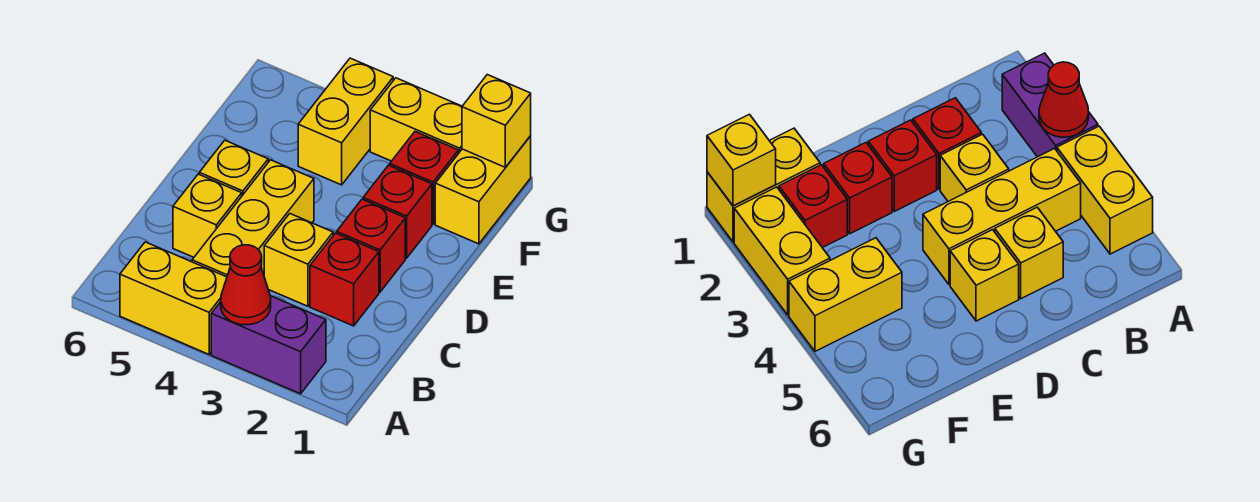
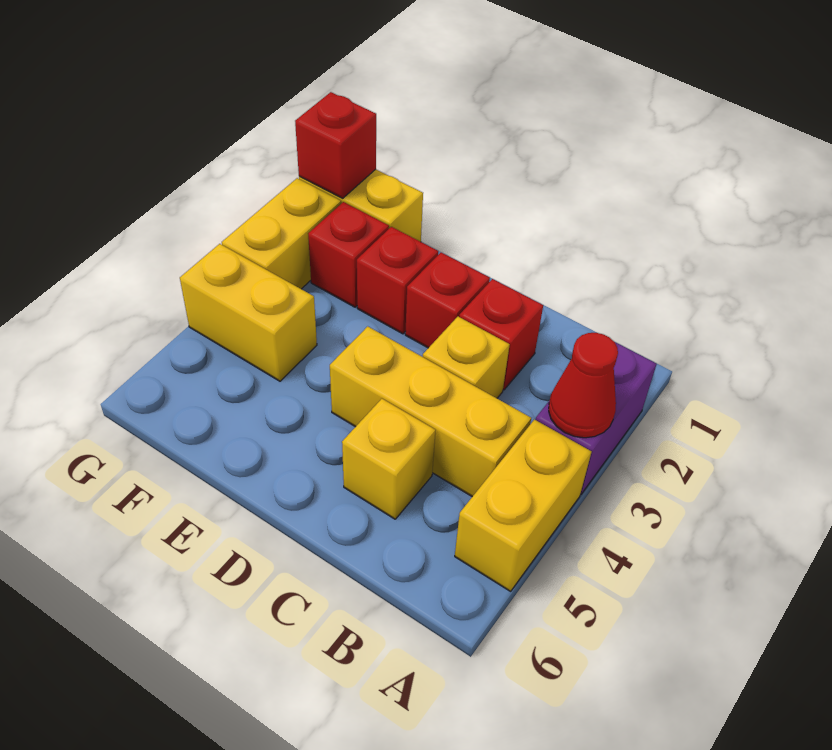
yellow 1x1 brick [199,140,268,195] -> none
yellow 1x1 brick [462,75,531,167] -> red 1x1 brick [295,92,376,198]

